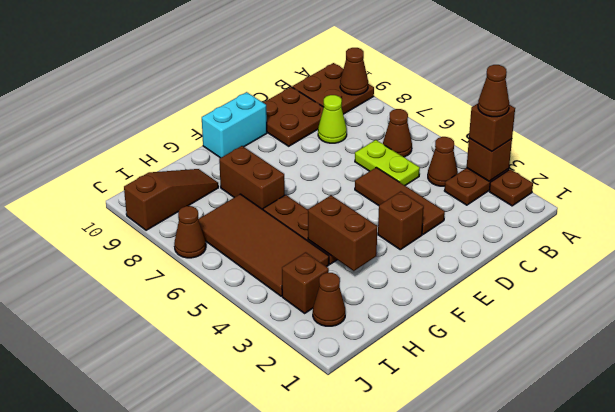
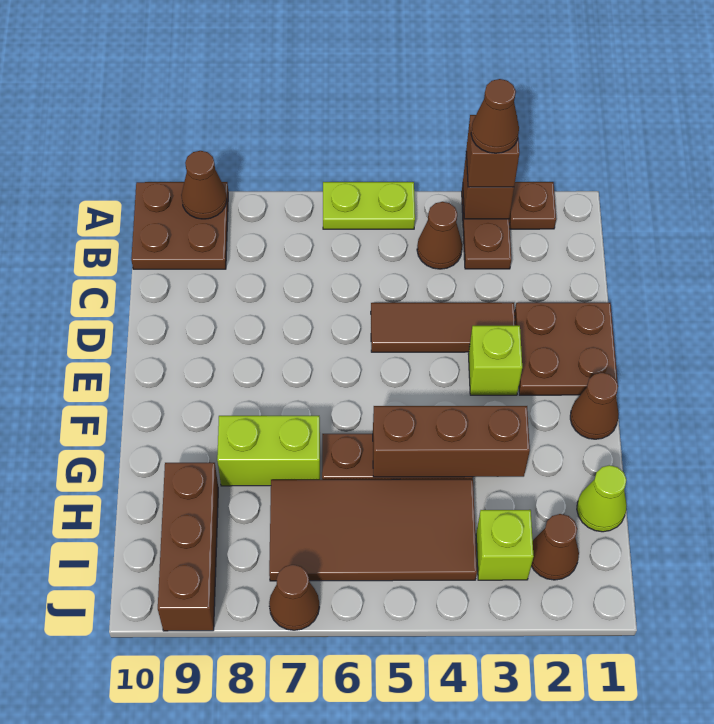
brown 1x1 cone [383,109,412,157] -> brown 1x1 cone moved to [570,373,619,439]
lime 1x2 plate [355,140,420,185] -> lime 1x2 plate moved to [323,182,415,229]
lime 1x1 cone [318,95,347,143] -> lime 1x1 cone moved to [577,465,627,532]
brown 2x2 plate [263,87,324,146] -> brown 2x2 plate moved to [515,303,618,395]
brown 1x1 brick [378,191,424,250] -> lime 1x1 brick [469,326,522,395]
cyan 1x2 brick [202,92,267,158] -> none
brown 1x2 brick [308,195,378,271] -> brown 1x3 brick [373,406,530,477]
brown 1x2 brick [219,146,285,209] -> lime 1x2 brick [217,415,320,486]
brown 1x3 slope [124,169,218,230] -> brown 1x3 brick [158,463,218,631]
brown 1x1 brick [282,252,329,313] -> lime 1x1 brick [476,510,534,580]

